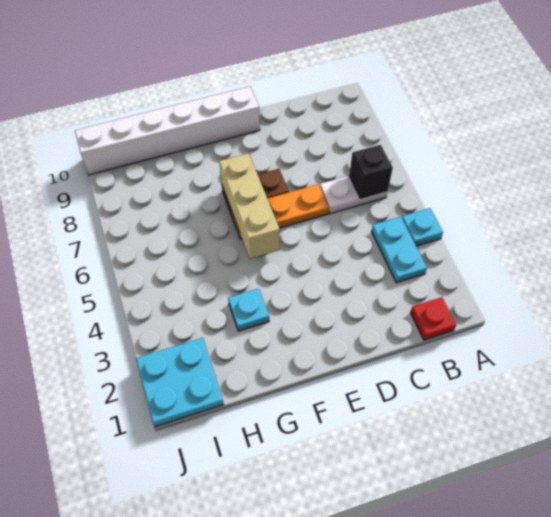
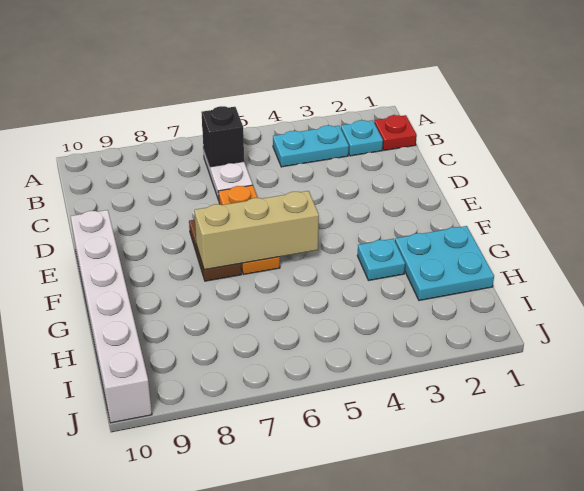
cyan 1x1 plate [402,208,443,246] -> cyan 1x1 plate moved to [341,120,383,156]
cyan 2x2 plate [136,338,223,427] -> cyan 2x2 plate moved to [395,226,494,301]

